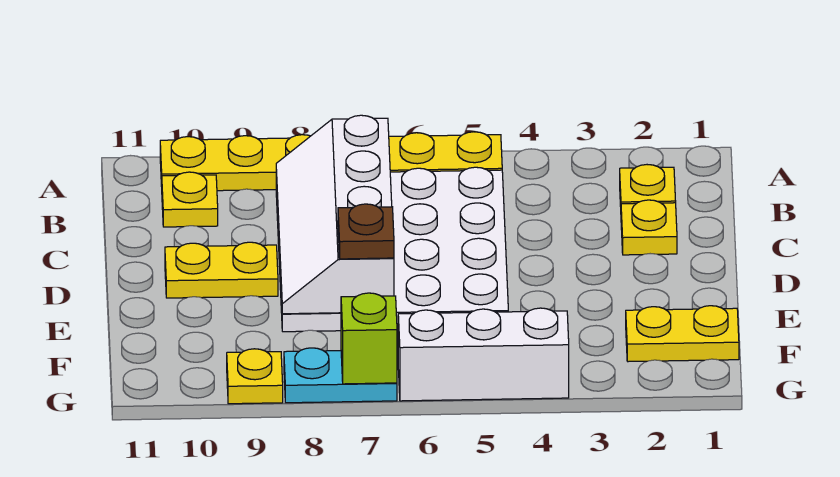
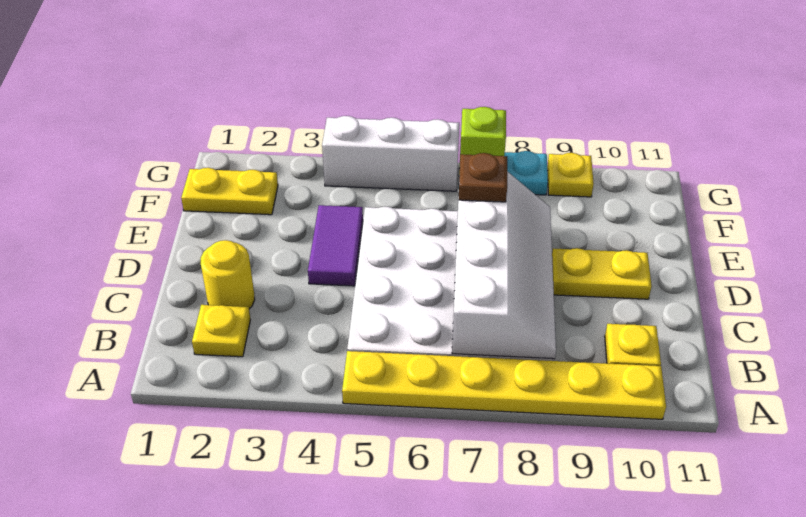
yellow 1x1 plate [621,200,677,255] -> yellow 1x1 round brick [201,240,255,309]
none -> purple 1x2 tile [308,205,363,286]

